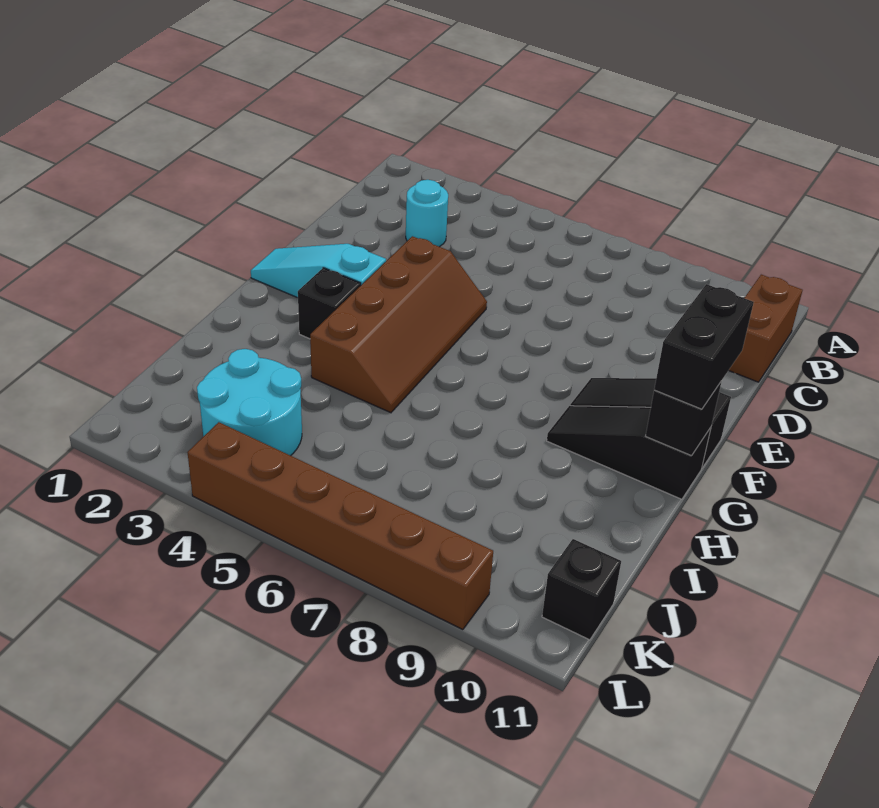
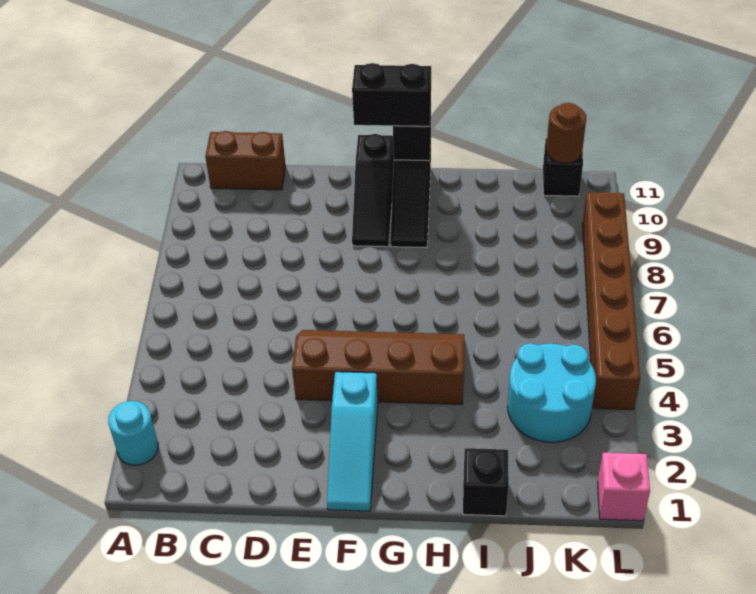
cyan 1x1 round brick [406,180,448,247] -> cyan 1x1 round brick moved to [108,401,158,465]
black 1x1 brick [298,268,361,339] -> black 1x1 brick moved to [463,448,509,516]
none -> brown 1x1 round brick [546,103,586,163]
none -> pink 1x1 brick [598,453,650,521]

